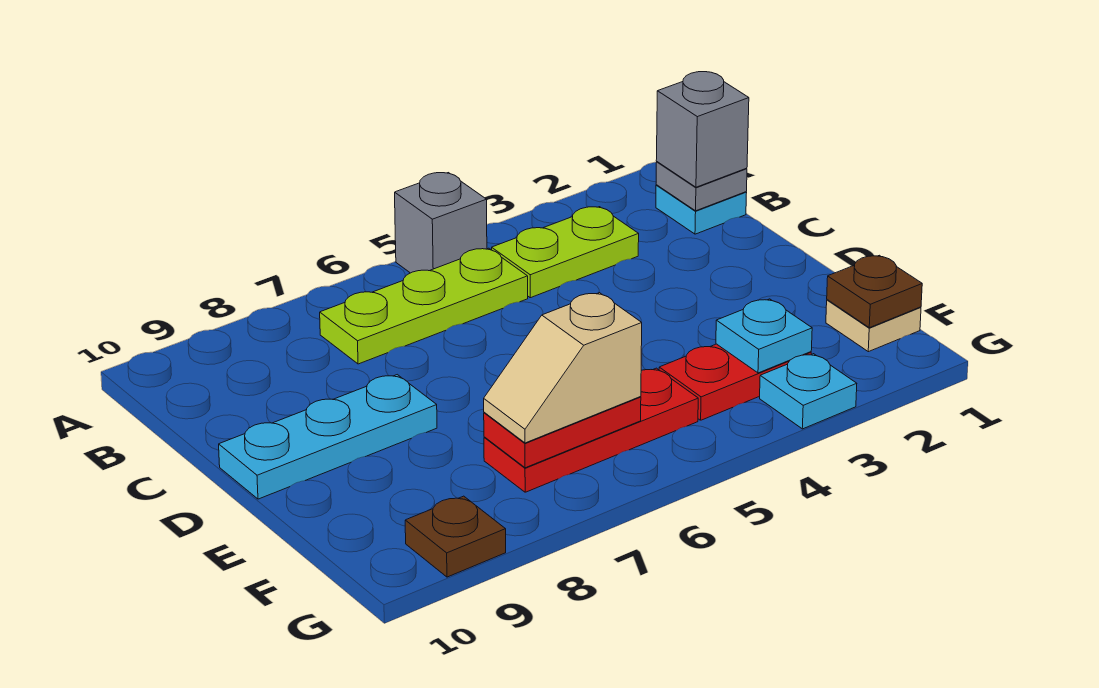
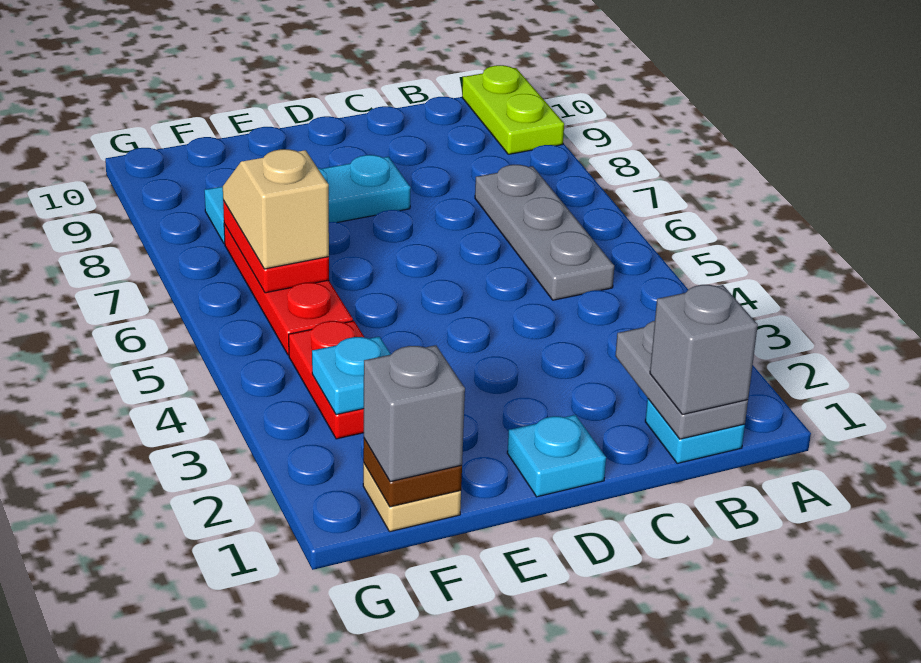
grey 1x1 brick [395,173,487,273] -> grey 1x1 brick moved to [364,345,465,482]
grey 1x1 plate [656,162,747,211] -> grey 1x2 plate [615,321,748,439]
lime 1x2 plate [492,207,639,298] -> lime 1x2 plate moved to [462,65,564,154]
lime 1x3 plate [320,248,528,364] -> grey 1x3 plate [475,165,614,300]
cyan 1x3 plate [219,375,437,499] -> cyan 1x3 plate turned to [204,155,411,244]
cyan 1x1 plate [760,354,857,429] -> cyan 1x1 plate moved to [507,415,606,497]
brown 1x1 plate [405,496,506,577] -> none

